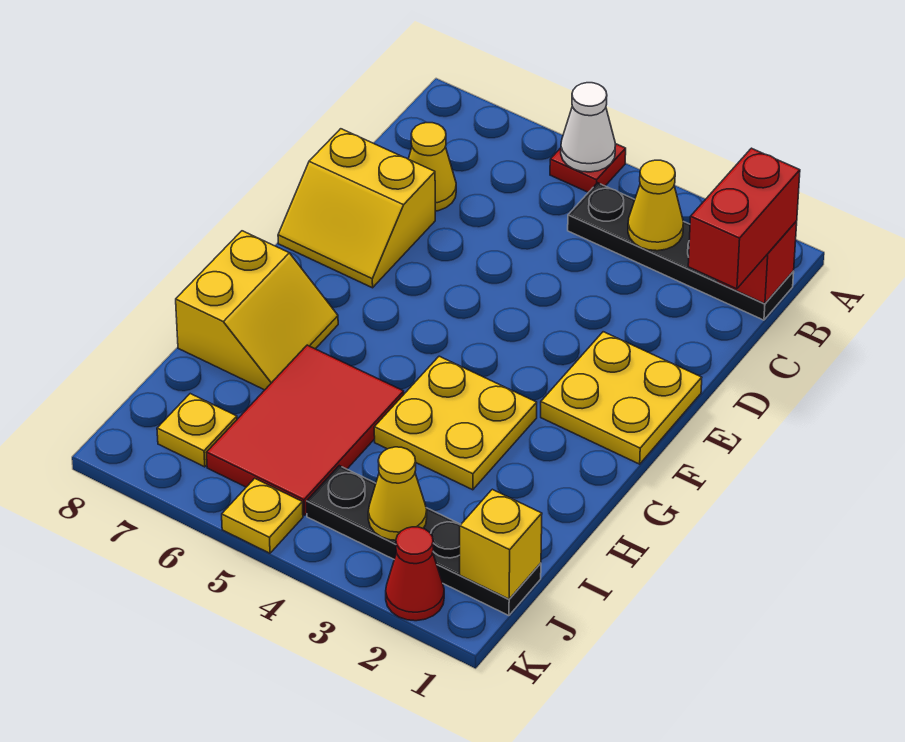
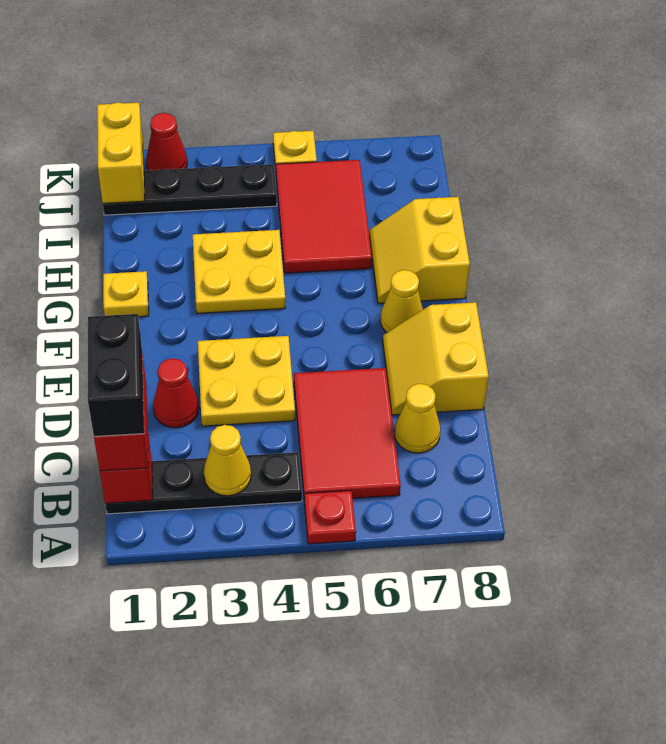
white 1x1 cone [561,83,616,172] -> none
none -> black 1x2 brick [88,314,144,437]
none -> red 2x3 tile [294,368,401,501]
none -> red 1x1 cone [153,358,199,428]
yellow 2x2 slope [278,129,435,288] -> yellow 2x2 slope turned to [383,302,489,415]
yellow 2x2 plate [541,332,702,464] -> yellow 2x2 plate moved to [198,336,295,426]
yellow 1x1 brick [460,489,542,599] -> yellow 1x2 brick [97,102,145,203]
yellow 1x1 cone [368,447,427,540] -> yellow 1x1 cone moved to [380,270,423,333]
yellow 1x1 plate [157,394,237,467] -> yellow 1x1 plate moved to [103,271,149,317]

